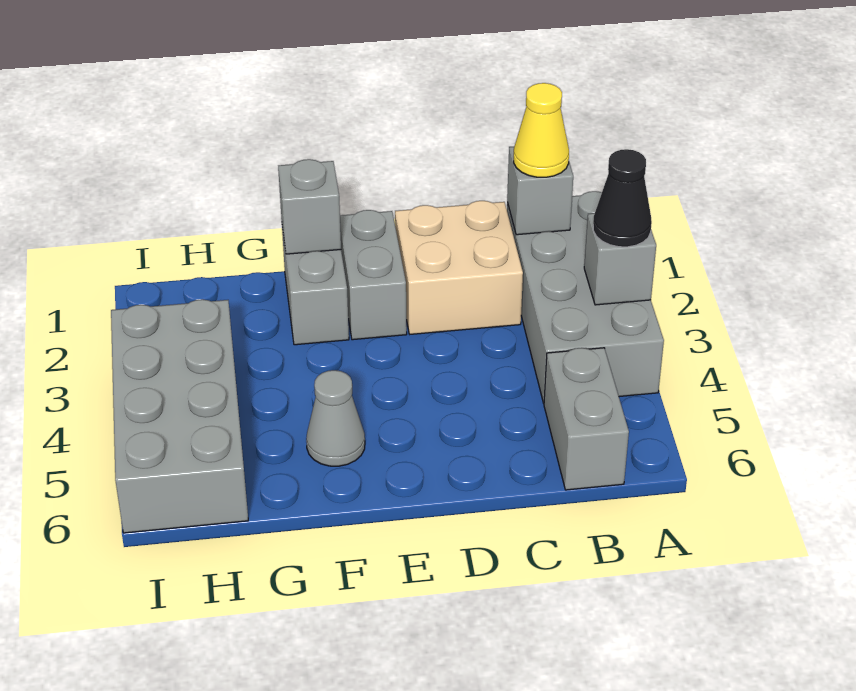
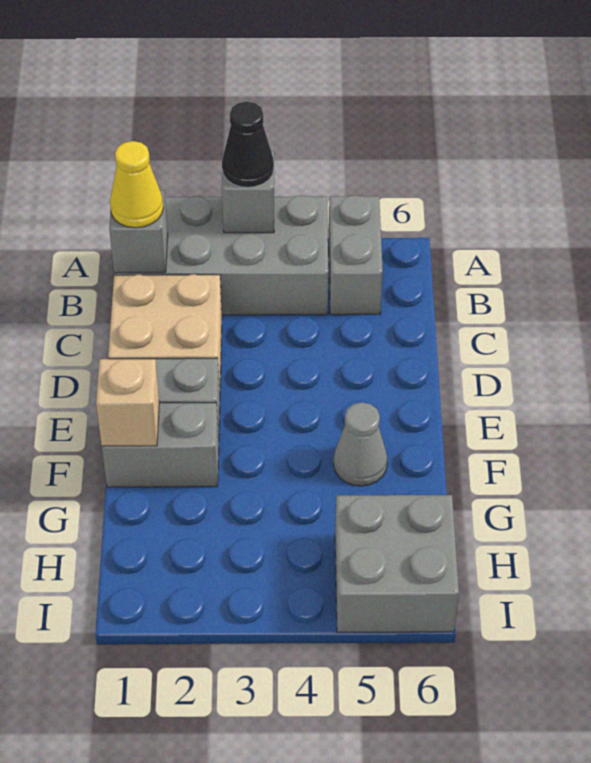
grey 1x2 brick [544,348,629,490] -> grey 1x2 brick turned to [329,195,383,315]
grey 1x1 brick [278,159,341,254] -> tan 1x1 brick [96,359,159,446]
grey 2x4 brick [111,299,248,533] -> grey 2x2 brick [335,495,459,633]

